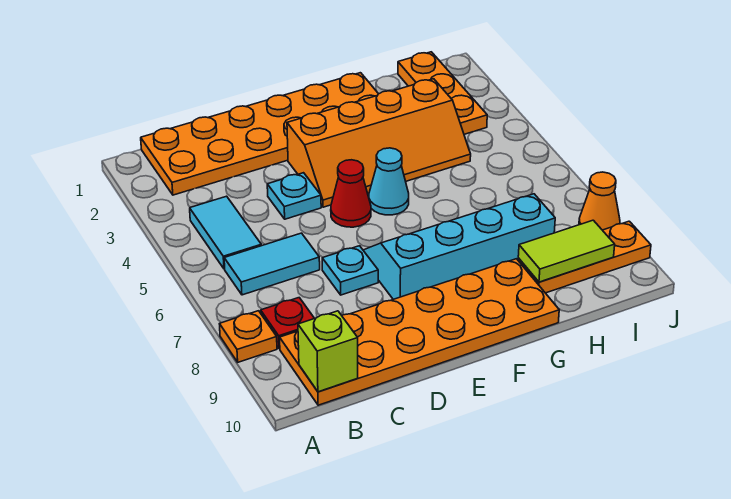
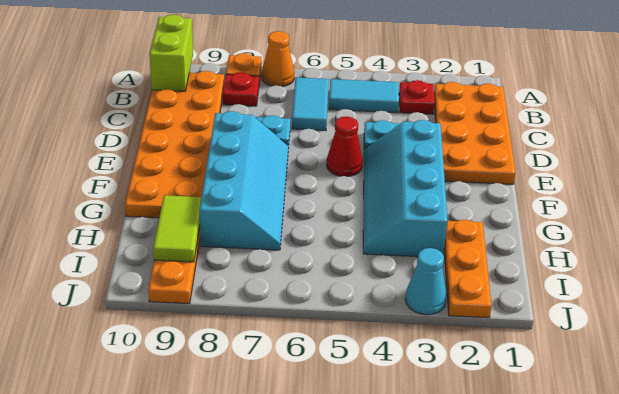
orange 2x6 plate [141,73,378,195] -> orange 2x4 plate [434,82,516,184]
none -> red 1x1 plate [399,80,435,114]
lime 1x1 brick [298,311,358,392] -> lime 1x2 brick [150,15,193,91]
orange 2x4 slope [287,79,471,207] -> cyan 2x4 slope [363,120,448,257]
cyan 1x1 cone [369,148,409,215] -> cyan 1x1 cone moved to [405,248,446,315]
orange 1x3 plate [398,52,487,134] -> orange 1x3 plate turned to [444,220,492,318]
orange 1x1 cone [579,172,620,230] -> orange 1x1 cone moved to [262,31,294,87]

